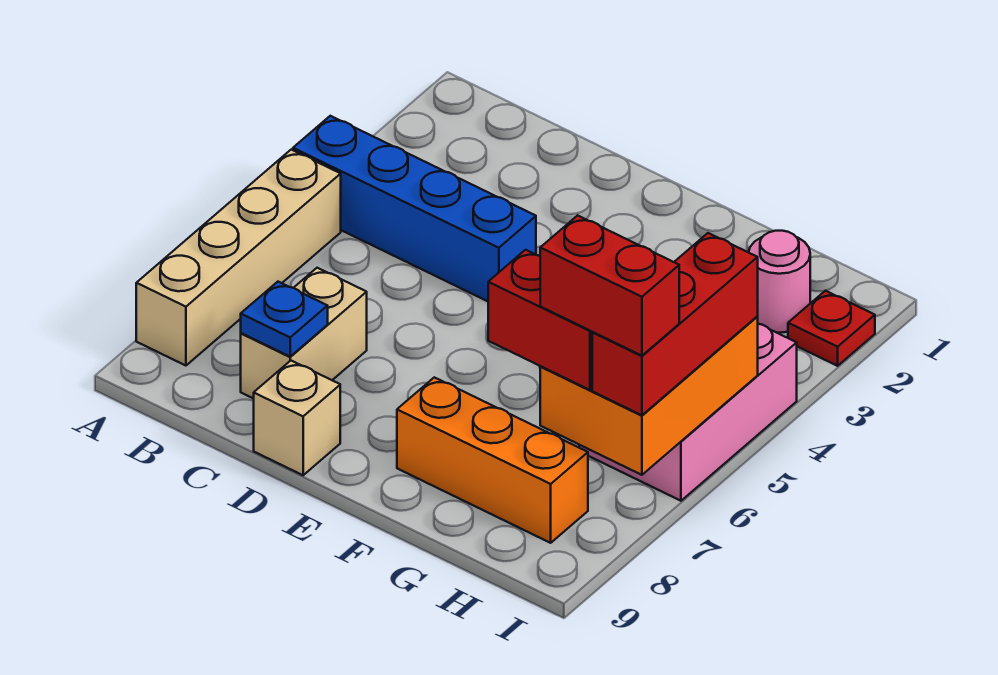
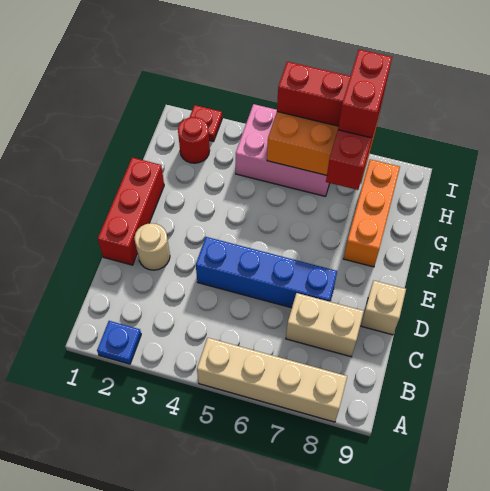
blue 1x4 brick [293,116,536,301] -> blue 1x4 brick turned to [196,237,337,308]
blue 1x1 plate [241,282,328,357] -> blue 1x1 plate moved to [97,321,141,364]
none -> red 1x3 brick [98,158,164,265]
none -> tan 1x1 round brick [135,223,170,270]
pink 1x1 round brick [749,231,810,333] -> red 1x1 round brick [178,117,210,163]

